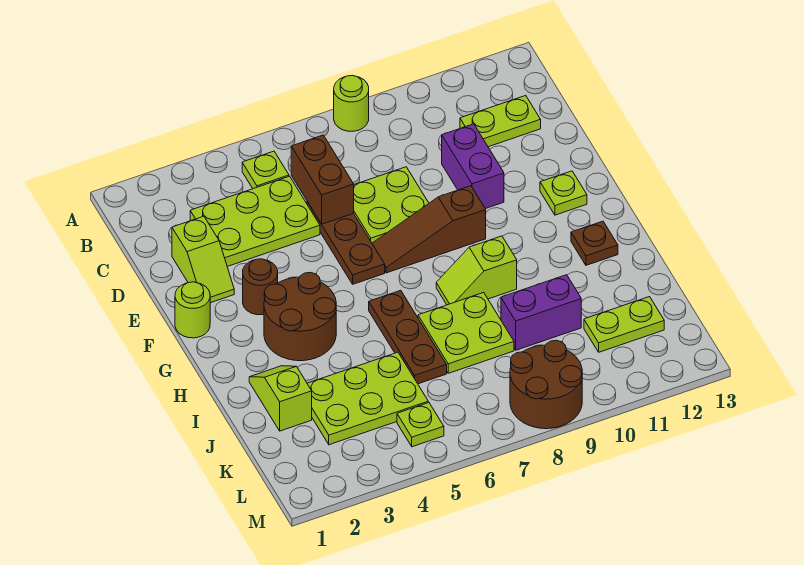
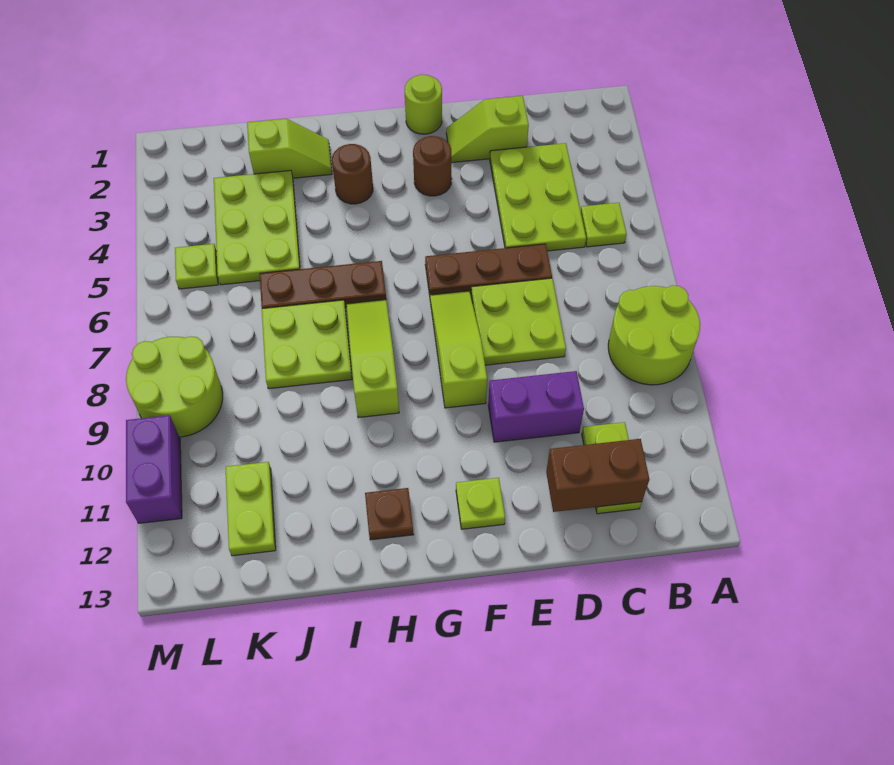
lime 1x1 round brick [334,76,369,131] -> lime 2x2 round brick [608,285,700,385]
brown 1x2 brick [291,135,354,224] -> brown 1x2 brick moved to [546,439,649,512]
brown 1x3 slope [372,186,486,273] -> lime 1x3 slope [430,291,487,408]
brown 2x2 round brick [264,272,336,361] -> brown 1x1 round brick [332,144,373,204]
lime 1x2 slope [436,236,517,305] -> lime 1x3 slope [347,300,399,418]
purple 1x2 brick [501,275,581,350] -> purple 1x2 brick moved to [126,415,182,523]
brown 2x2 round brick [510,340,582,429] -> lime 2x2 round brick [126,336,223,437]

